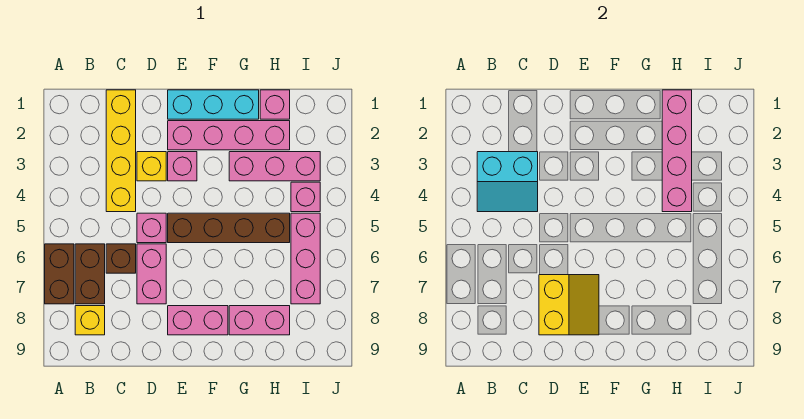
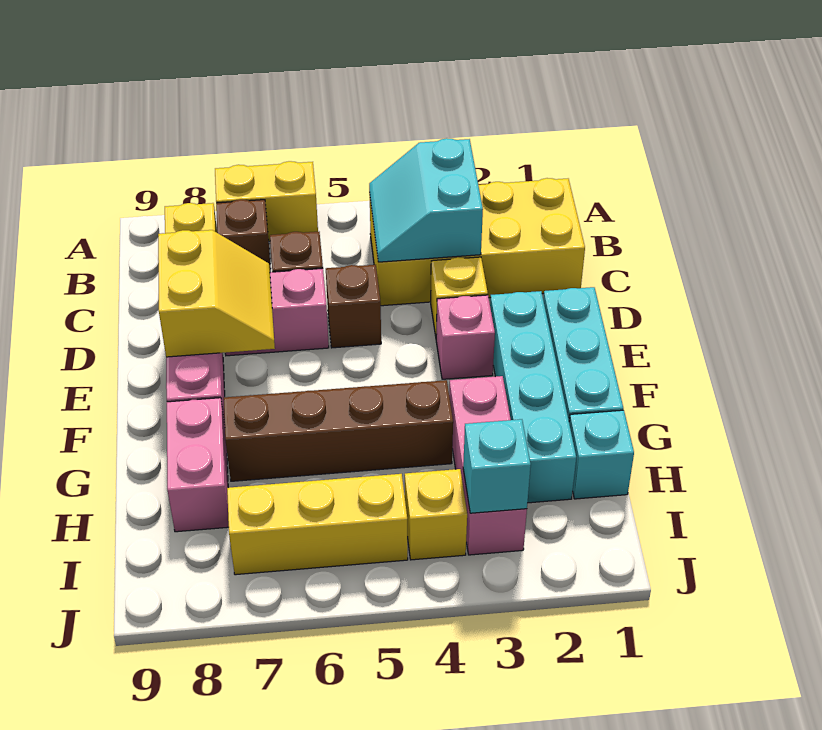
brown 1x2 brick [45,244,74,304] -> yellow 1x2 brick [215,161,318,241]
brown 1x2 brick [75,244,105,304] -> brown 1x1 brick [216,199,271,272]
yellow 1x4 brick [106,90,136,212] -> yellow 2x4 brick [369,178,585,306]
pink 1x1 brick [137,213,166,243] -> brown 1x1 brick [326,265,381,348]
yellow 2x2 slope [539,275,599,335] -> yellow 2x2 slope turned to [158,230,275,357]
pink 1x4 brick [168,121,290,150] -> cyan 1x4 brick [490,291,576,503]
brown 1x4 brick [168,213,290,243] -> brown 1x4 brick turned to [224,380,453,481]
pink 1x1 brick [260,90,290,119] -> cyan 1x1 brick [569,410,634,499]
pink 1x4 brick [662,90,692,212] -> none
none -> cyan 1x1 brick [463,419,531,513]
pink 1x1 brick [291,182,320,212] -> yellow 1x1 brick [405,469,467,560]
pink 1x3 brick [291,213,320,304] -> yellow 1x3 brick [227,474,408,575]

